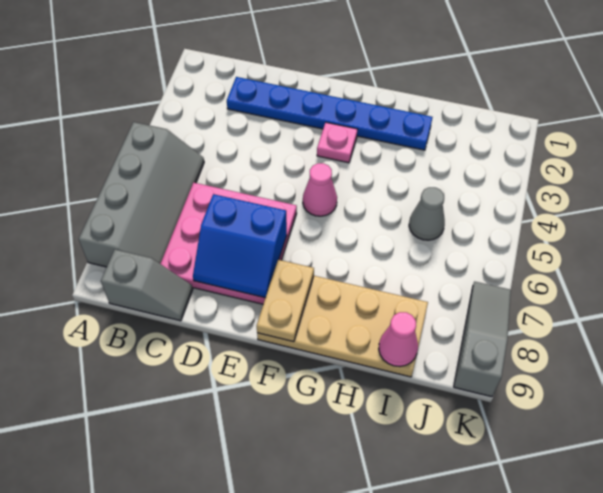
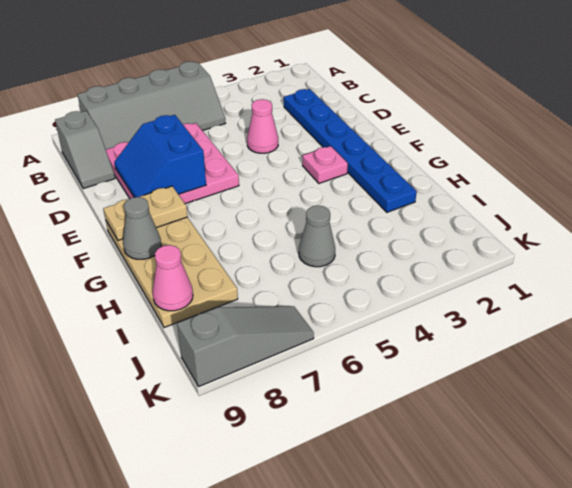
pink 1x1 cone [303,163,337,216] -> pink 1x1 cone moved to [247,99,278,153]
none -> grey 1x1 cone [123,197,161,259]

